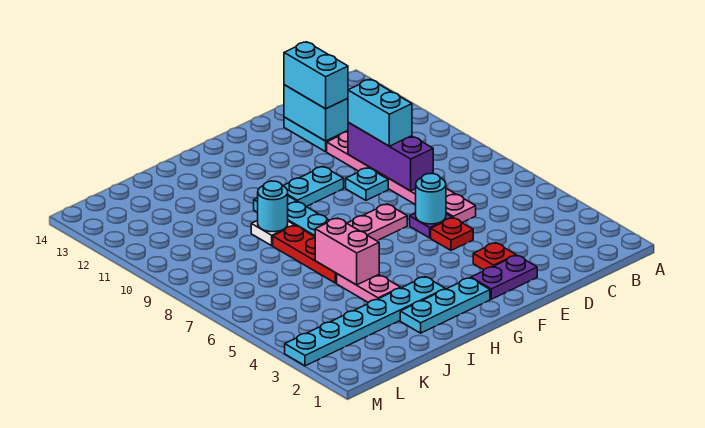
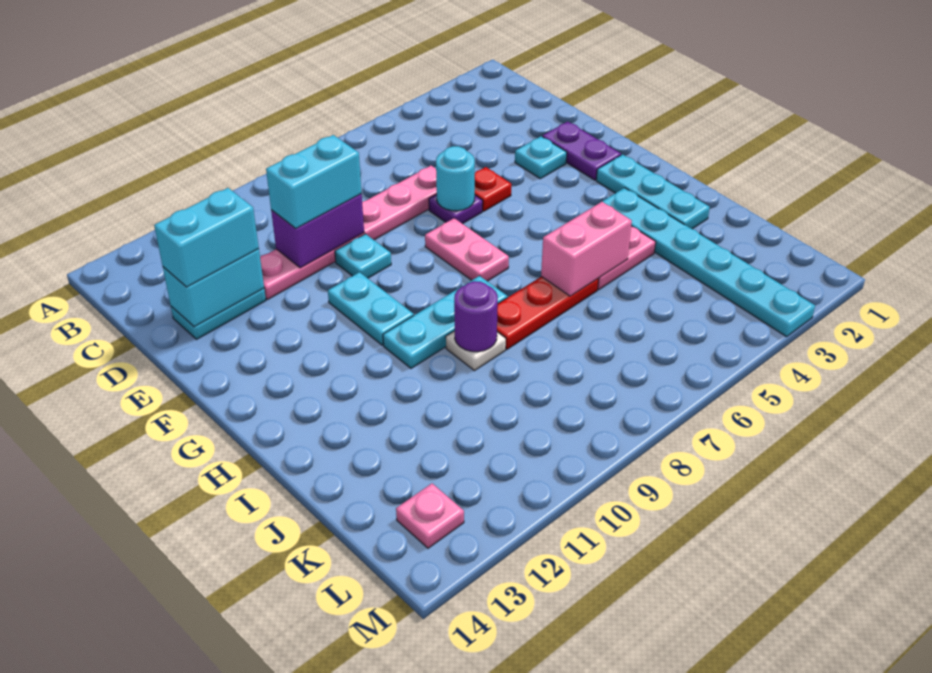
purple 1x3 brick [348,122,433,191] -> purple 1x2 brick [271,194,364,268]
red 1x1 plate [473,243,516,270] -> cyan 1x1 plate [515,136,567,179]
cyan 1x1 round brick [257,181,288,232] -> purple 1x1 round brick [454,281,498,352]
none -> pink 1x1 plate [396,483,464,548]

